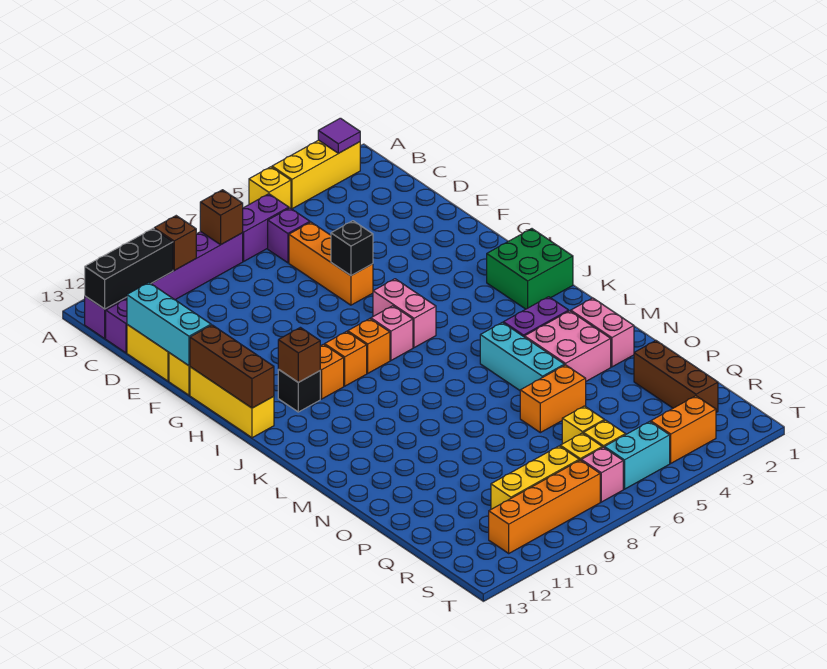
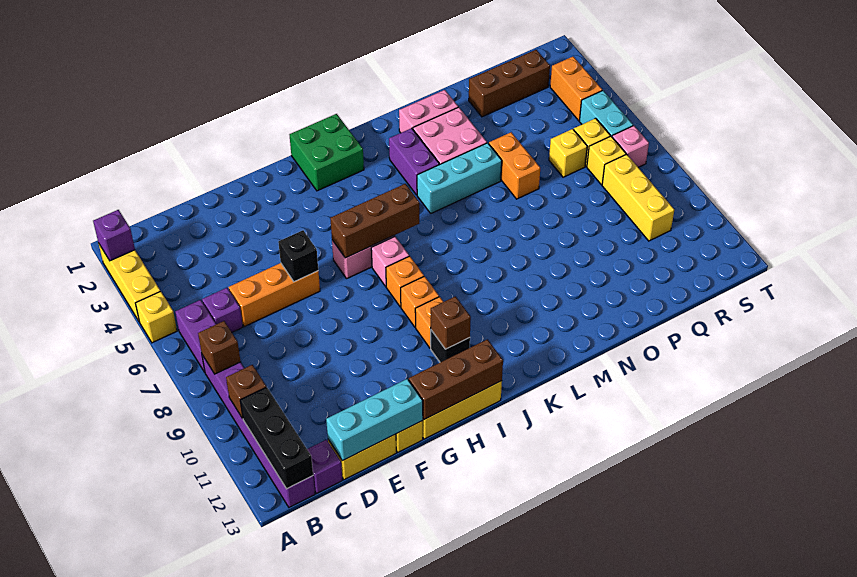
purple 1x1 tile [318,118,360,153] -> purple 1x1 brick [93,210,135,261]
none -> brown 1x3 brick [330,184,419,258]
orange 1x4 brick [489,460,600,553] -> none

